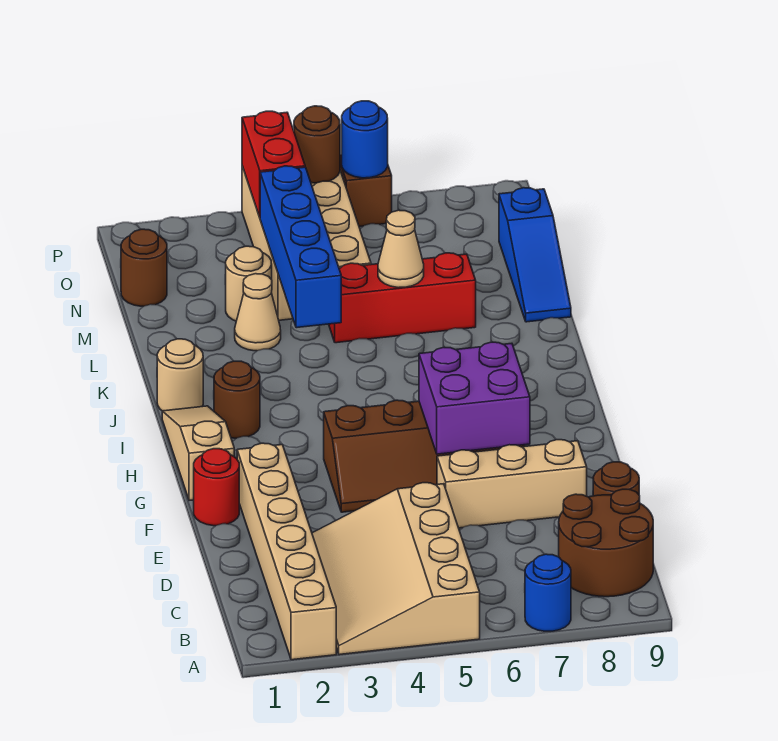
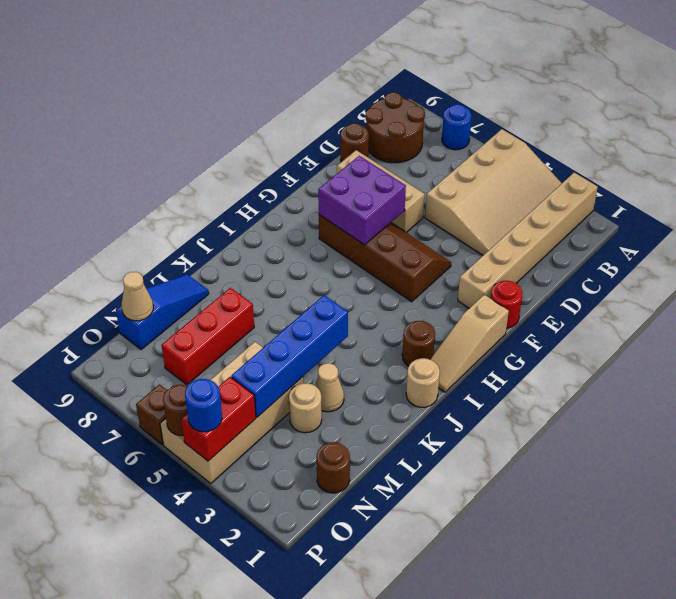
red 1x3 brick [329,253,476,343] -> red 1x3 brick turned to [162,288,254,385]
tan 1x1 cone [378,210,424,288] -> tan 1x1 cone moved to [122,272,153,321]
blue 1x1 round brick [342,101,388,178] -> blue 1x1 round brick moved to [185,379,222,432]

